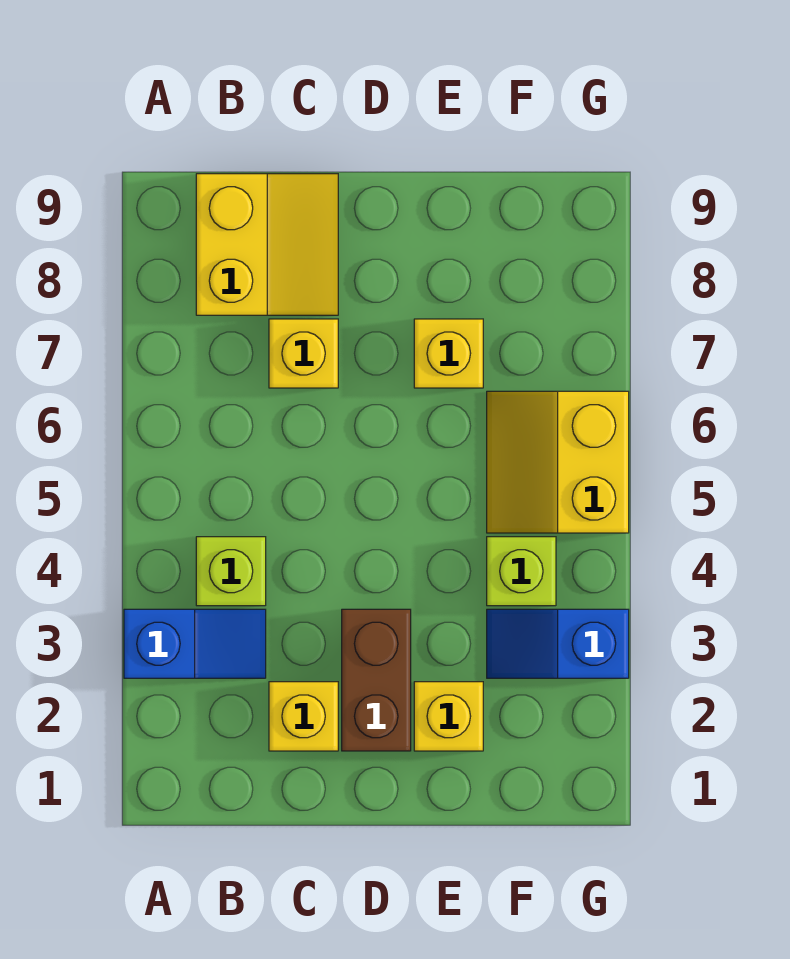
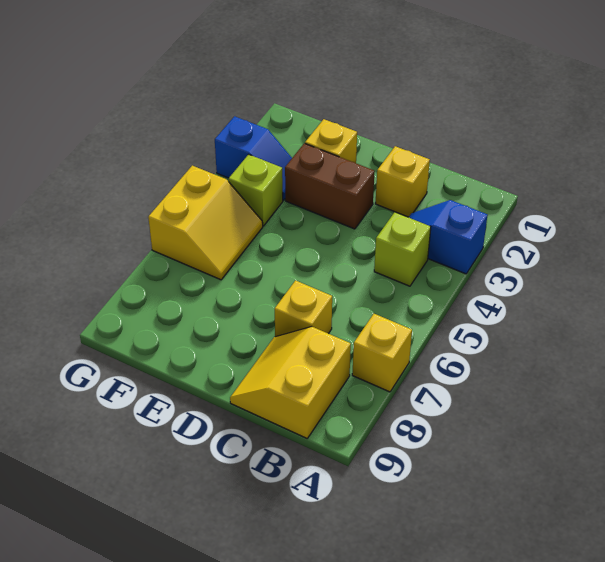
brown 1x2 brick [342,609,411,751] -> brown 1x2 brick turned to [285,143,375,229]
yellow 1x1 brick [414,319,483,388] -> yellow 1x1 brick moved to [352,314,412,392]

